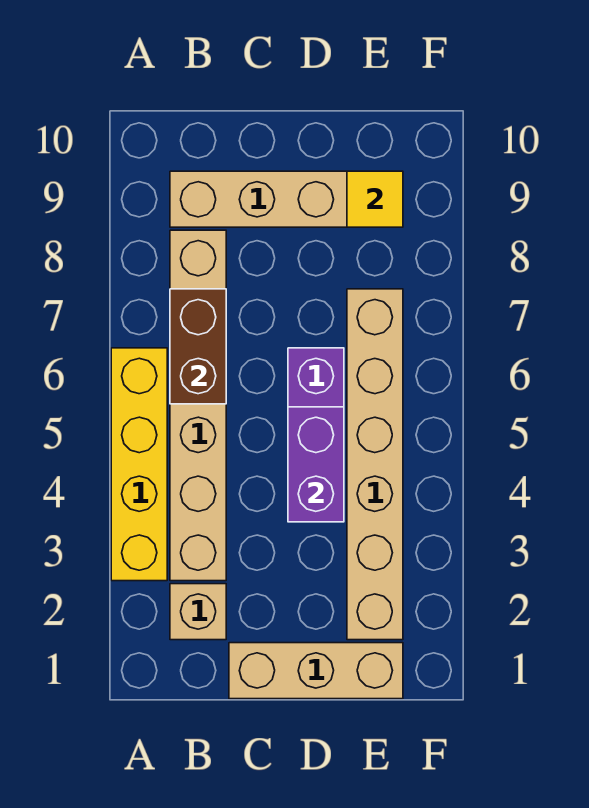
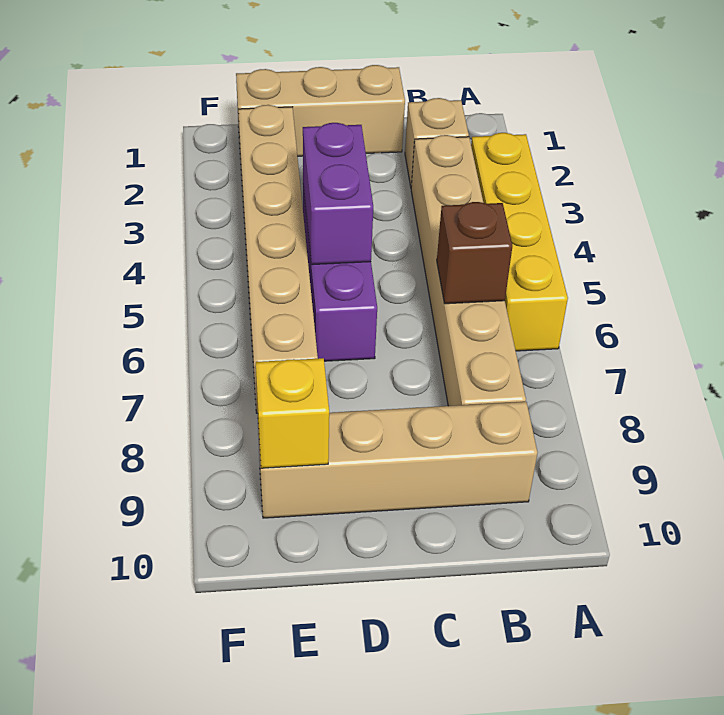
brown 1x2 brick [170,289,226,404] -> brown 1x1 brick [437,202,512,304]
yellow 1x1 tile [347,171,403,227] -> yellow 1x1 brick [256,358,329,468]

